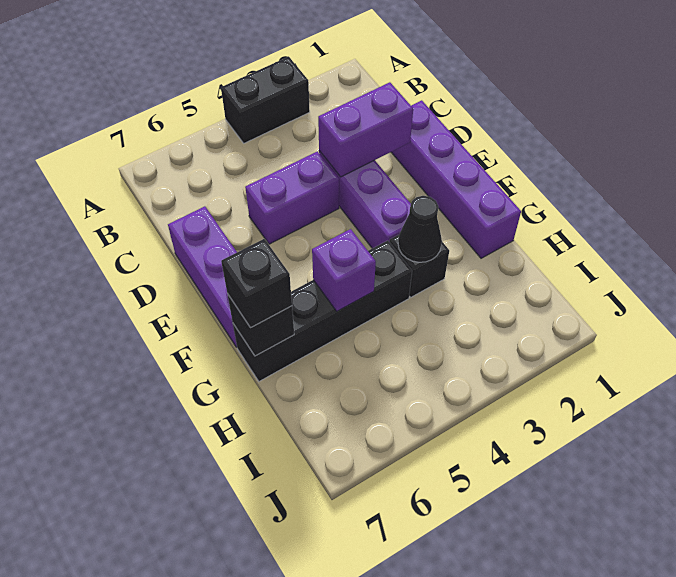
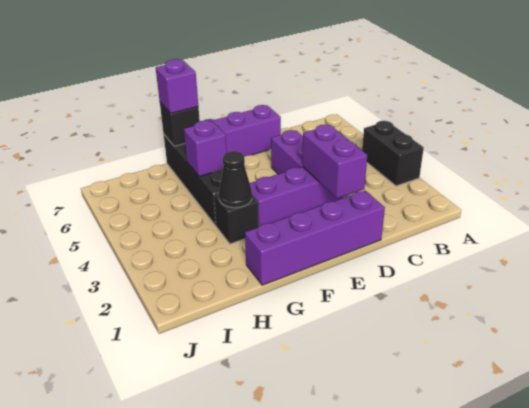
black 1x1 brick [221,239,292,328] -> purple 1x1 brick [156,59,198,114]

